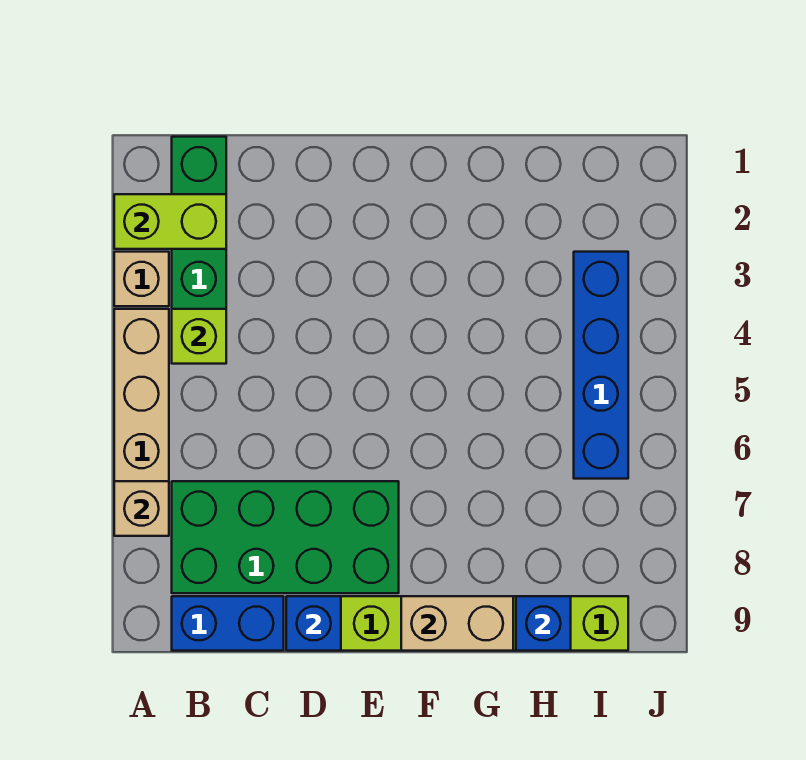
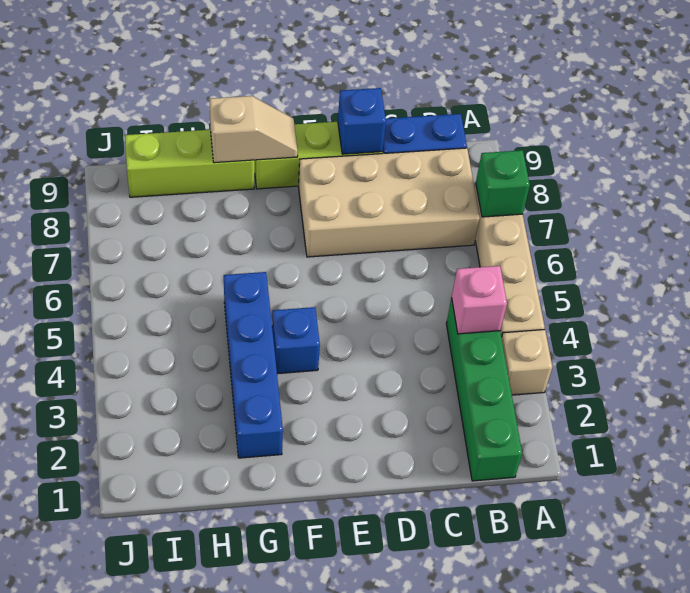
lime 1x2 brick [114,194,226,249] -> none
tan 1x1 brick [114,481,169,536] -> green 1x1 brick [476,150,530,217]
lime 1x1 brick [172,309,226,364] -> pink 1x1 brick [452,266,507,334]
green 2x4 brick [172,481,399,593] -> tan 2x4 brick [299,148,480,257]
tan 1x2 brick [401,596,513,651] -> tan 1x2 slope [210,96,298,163]
blue 1x1 brick [516,596,571,651] -> blue 1x1 brick moved to [272,307,320,374]
blue 1x4 brick [574,252,628,479] -> blue 1x4 brick moved to [224,272,283,458]

